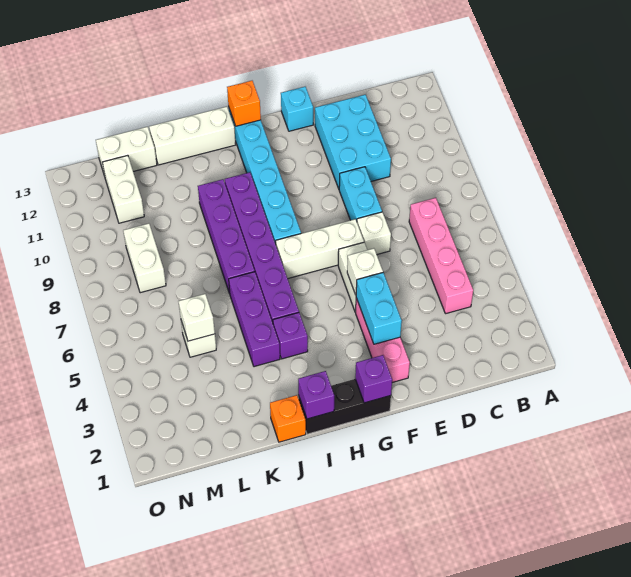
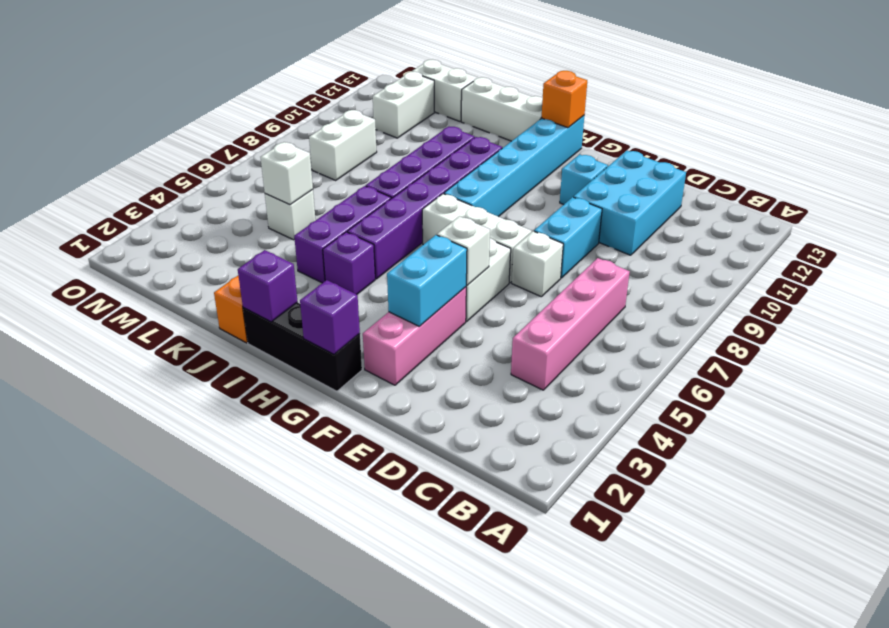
cyan 1x1 brick [281,87,313,131] -> cyan 1x1 brick moved to [560,154,608,205]

